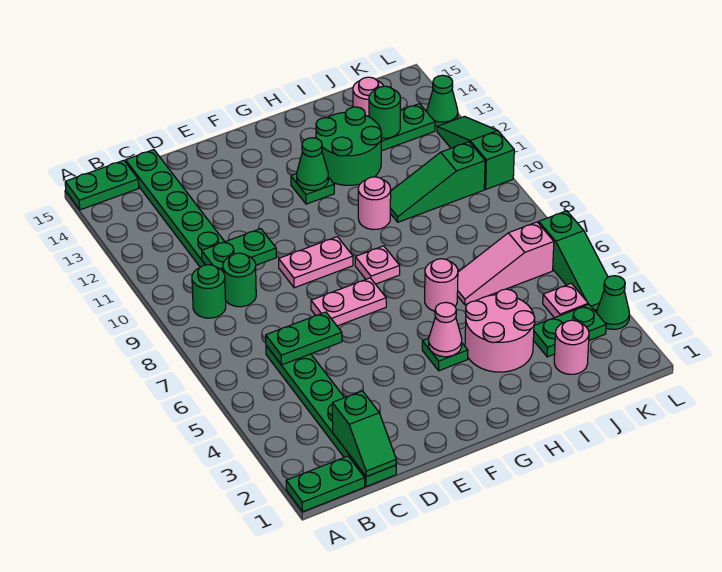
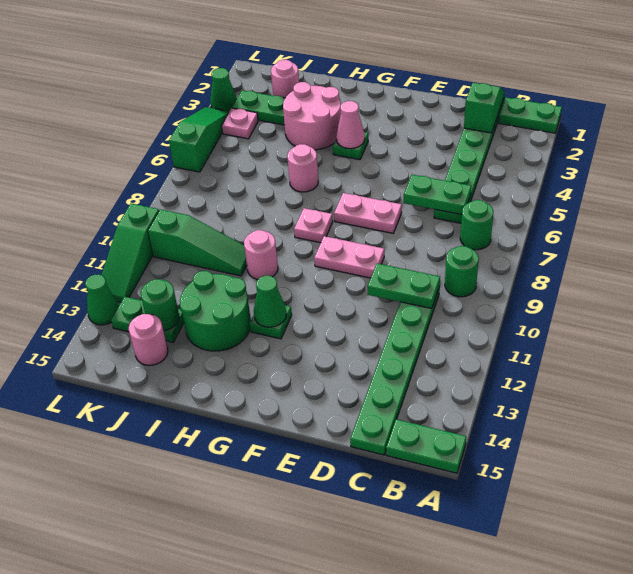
green 1x1 round brick [223,253,256,307] -> green 1x1 round brick moved to [460,200,494,250]
pink 1x3 slope [457,222,554,305] -> none

